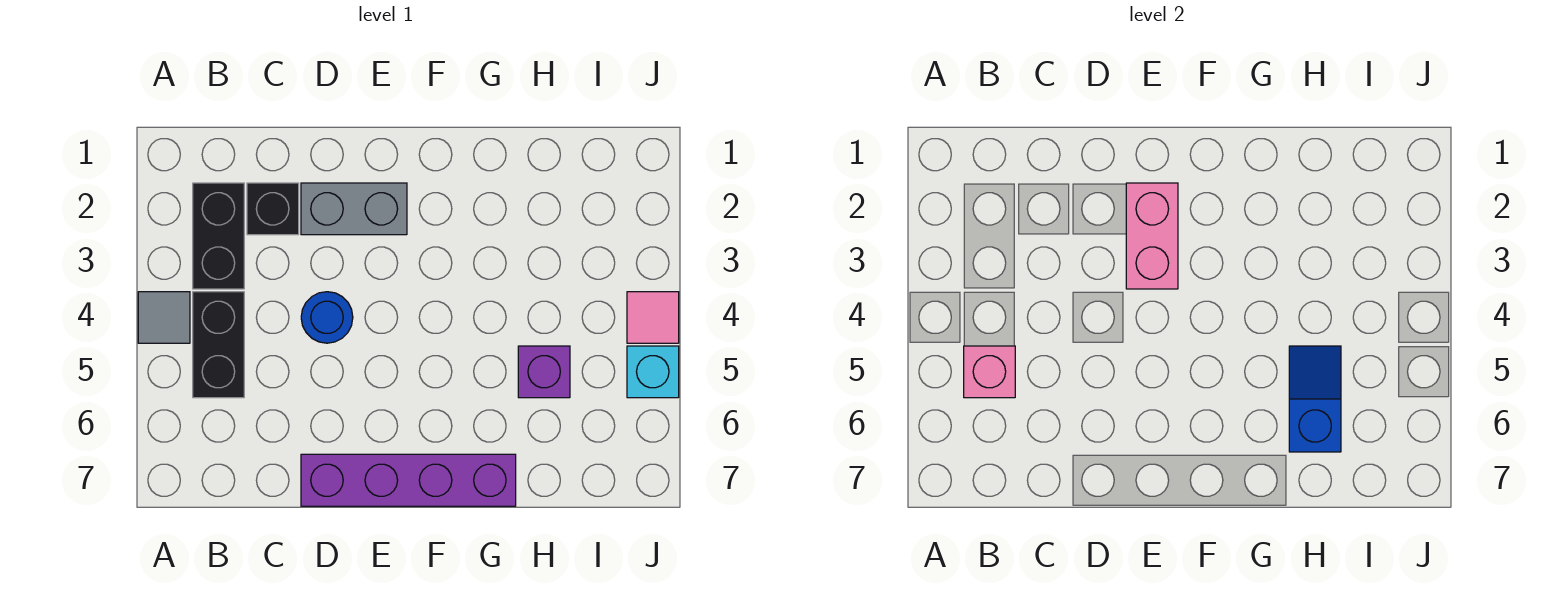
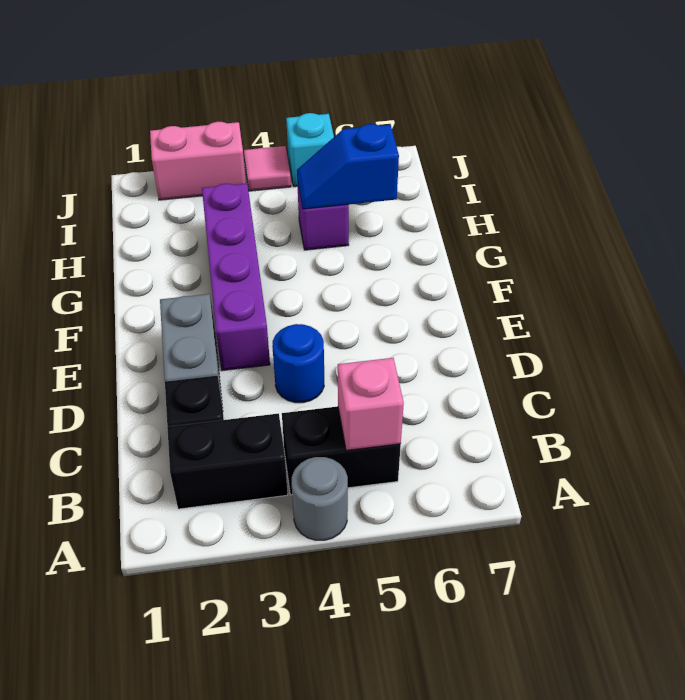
grey 1x1 tile [138,292,190,343] -> grey 1x1 round brick [292,457,348,540]
purple 1x4 brick [301,454,516,506] -> purple 1x4 brick moved to [202,183,270,371]
pink 1x2 brick [1126,183,1178,289] -> pink 1x2 brick moved to [150,122,246,200]

